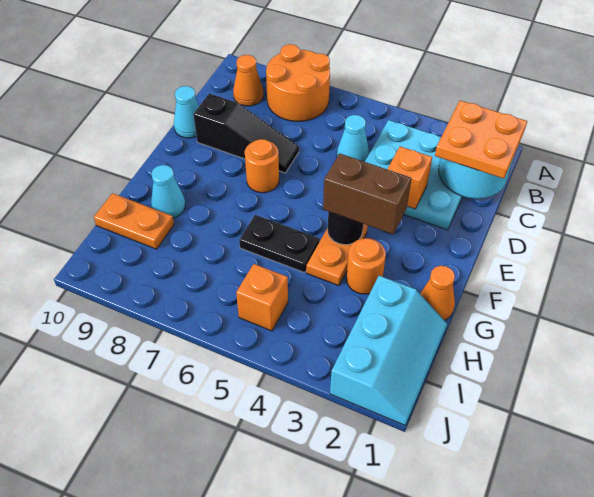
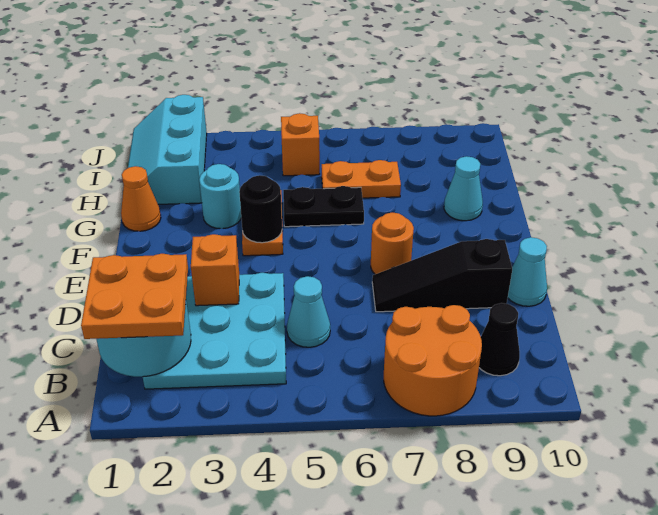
orange 1x1 cone [233,55,263,106] -> black 1x1 cone [479,303,520,376]
brown 1x2 brick [323,153,412,234] -> none
orange 1x1 round brick [346,238,386,294] -> cyan 1x1 round brick [199,164,241,229]
orange 1x2 plate [94,193,174,249] -> orange 1x2 plate moved to [322,160,401,198]

